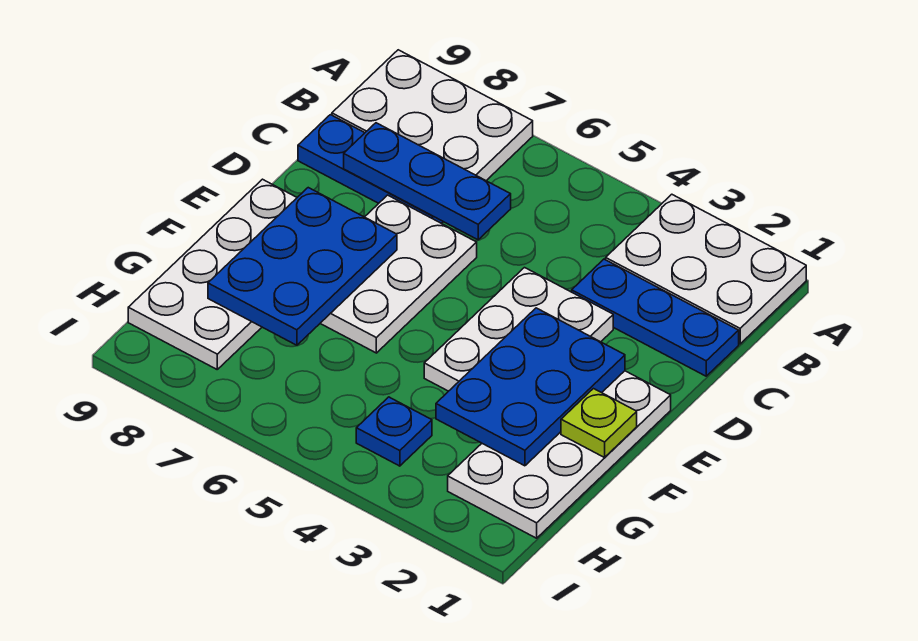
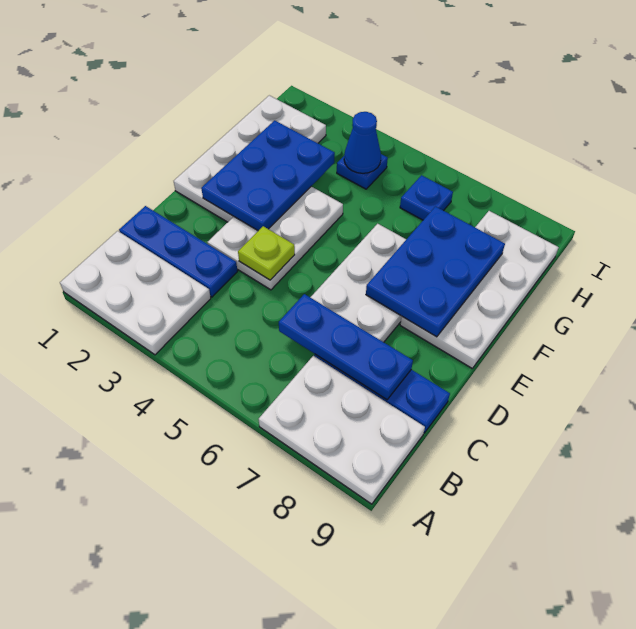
lime 1x1 plate [561,389,637,458] -> lime 1x1 plate moved to [238,226,295,280]
none -> blue 1x1 cone [344,112,381,173]
none -> blue 1x1 plate [400,175,453,220]

